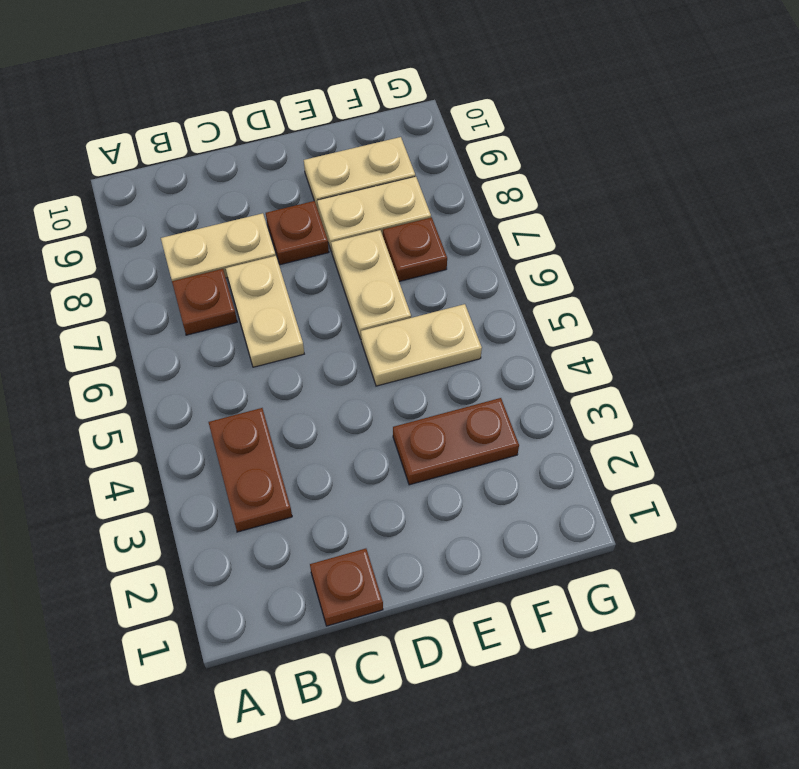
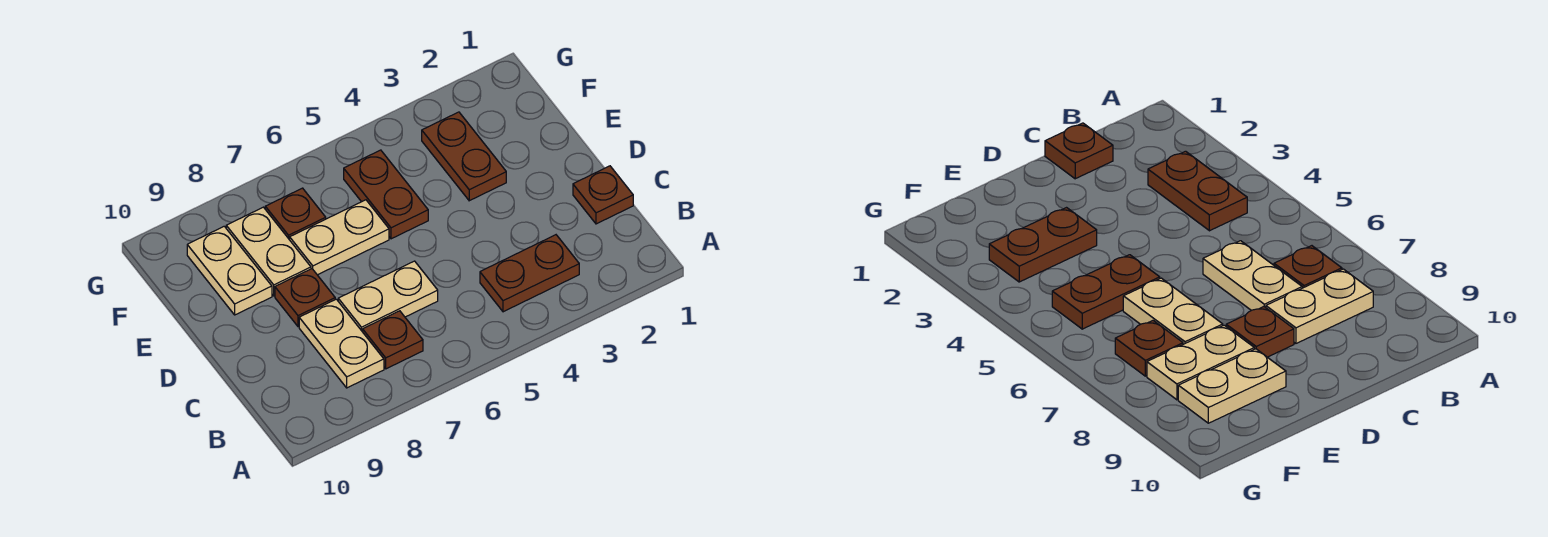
tan 1x2 plate [361,304,482,386] -> brown 1x2 plate [344,150,428,239]

